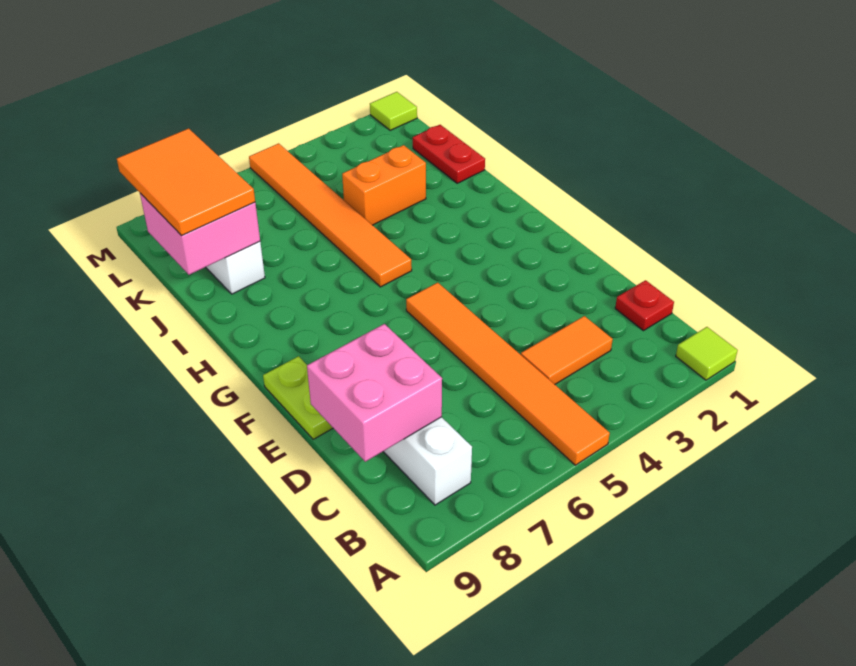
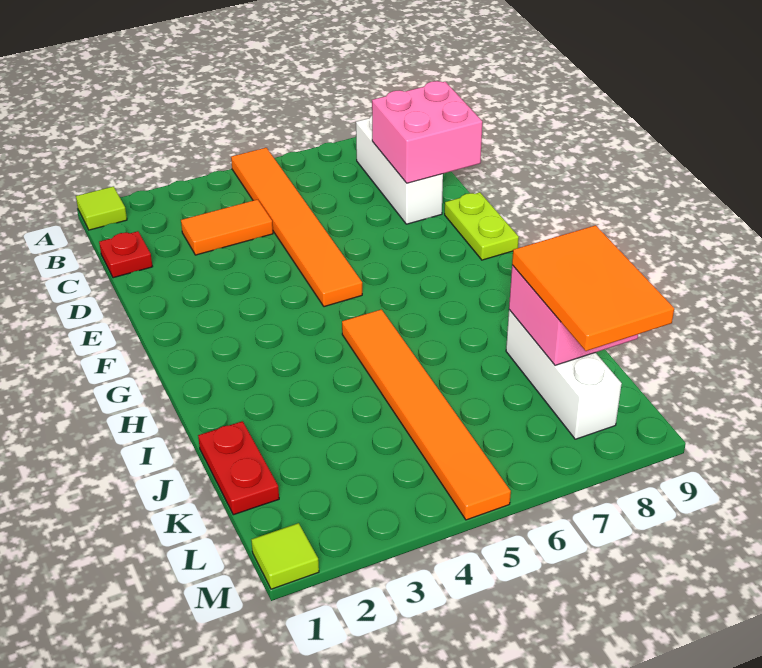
orange 1x2 brick [342,145,426,225] -> none

